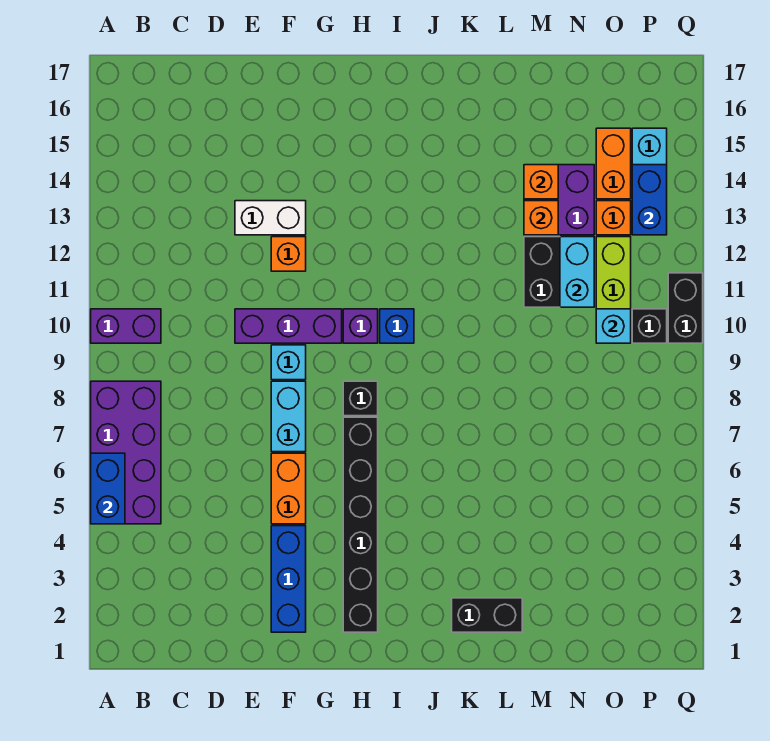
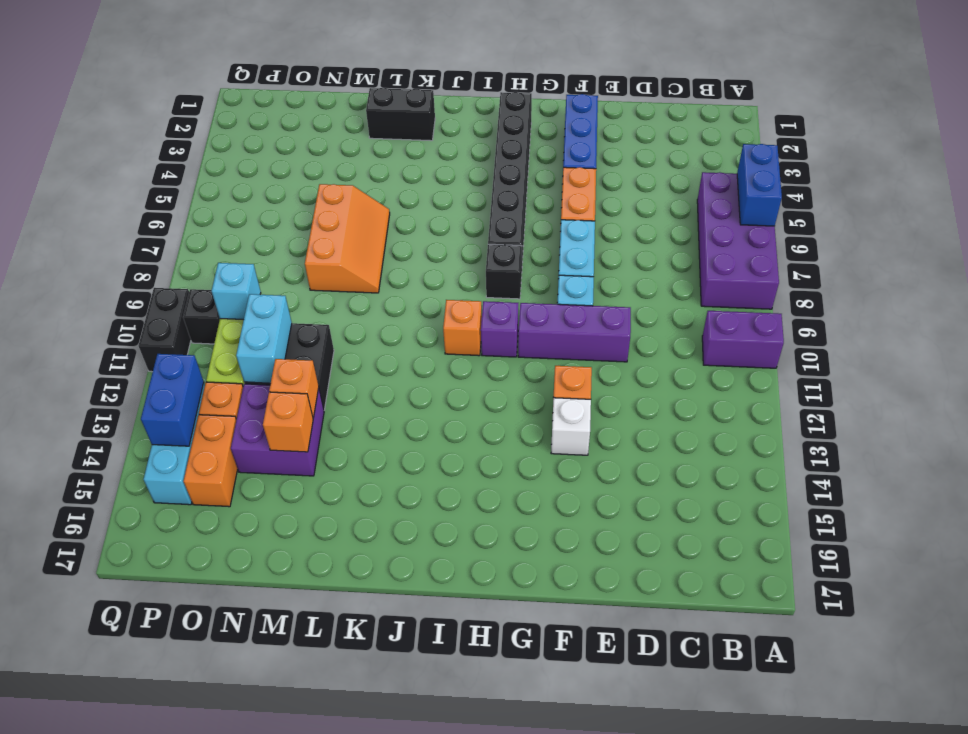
white 1x2 brick [235,201,306,235] -> white 1x1 brick [551,398,591,455]
blue 1x1 brick [380,309,414,343] -> orange 1x1 brick [443,300,482,356]
none -> orange 2x3 slope [305,184,390,293]

